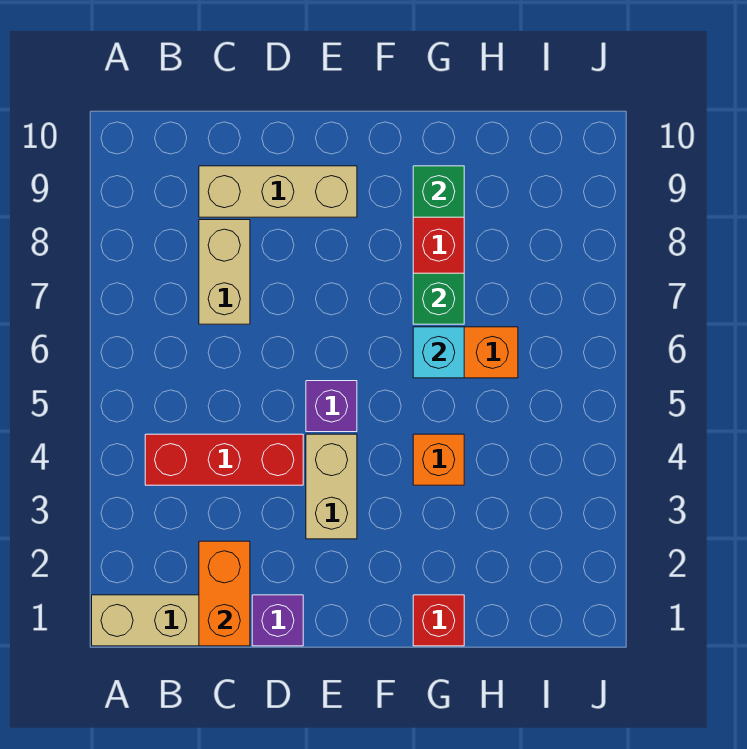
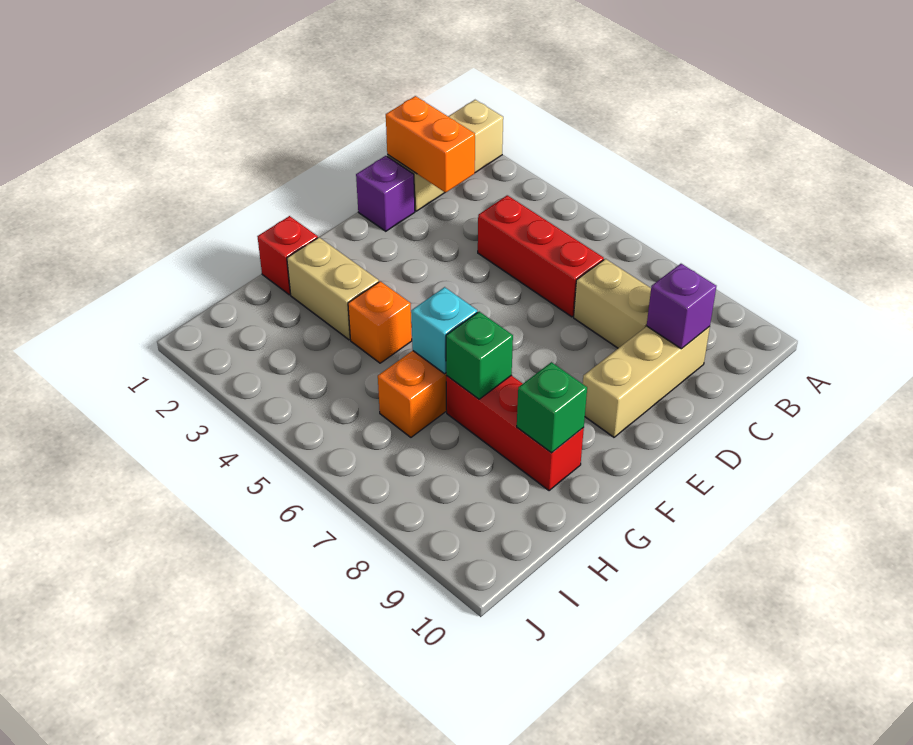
red 1x3 brick [145,434,303,485] -> red 1x3 brick turned to [478,195,604,317]
tan 1x2 brick [306,434,357,539] -> tan 1x2 brick moved to [287,237,379,340]
purple 1x1 brick [306,381,357,432] -> purple 1x1 brick moved to [647,264,716,349]

